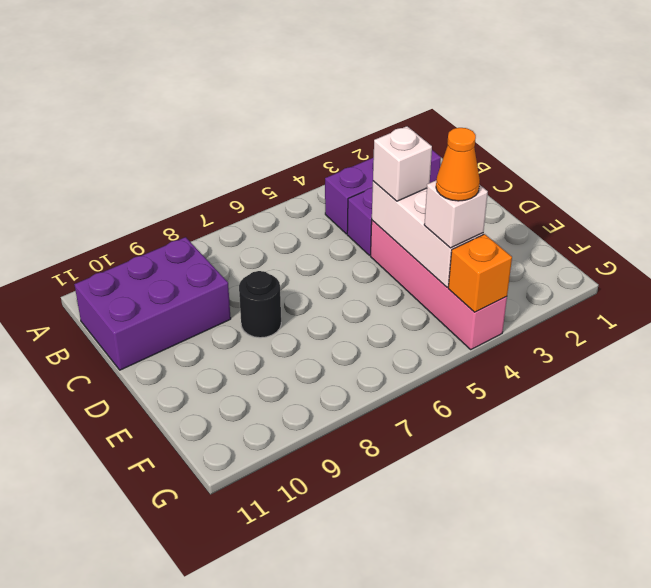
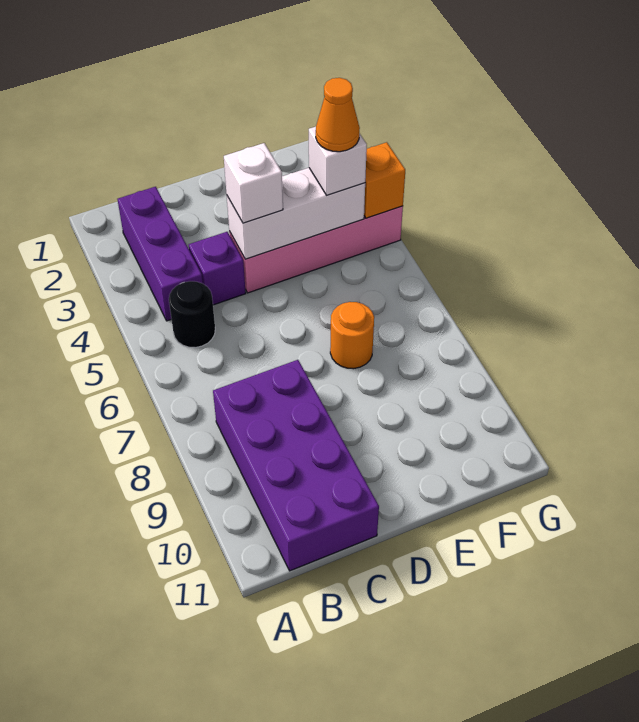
purple 2x3 brick [74,237,231,370] -> purple 2x4 brick [213,360,379,571]
black 1x1 round brick [239,271,281,338] -> black 1x1 round brick moved to [169,281,215,348]
none -> orange 1x1 round brick [330,302,374,369]

